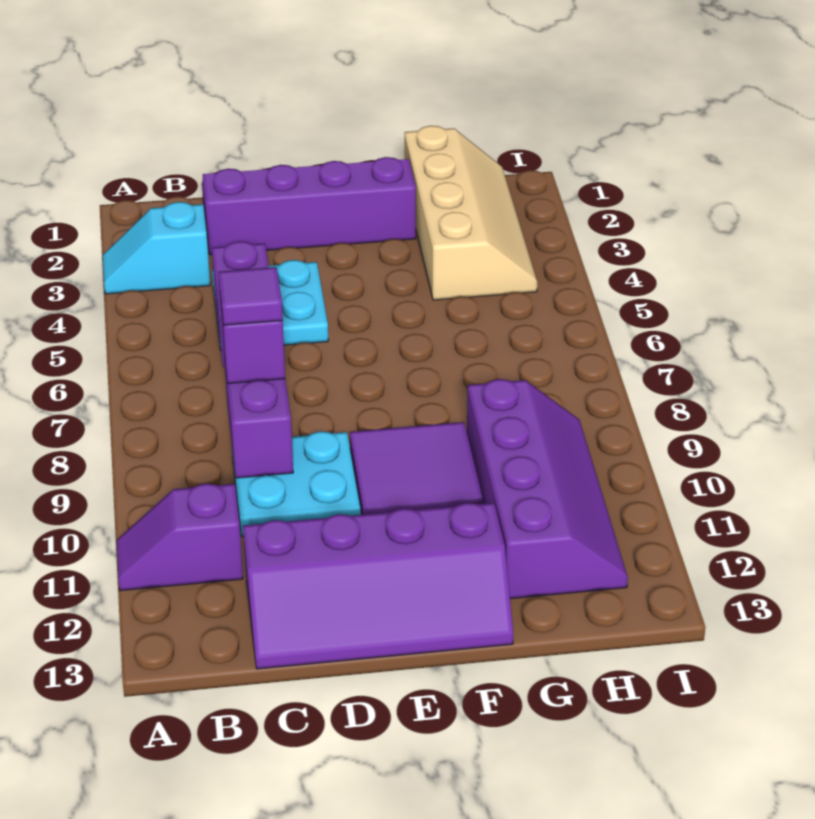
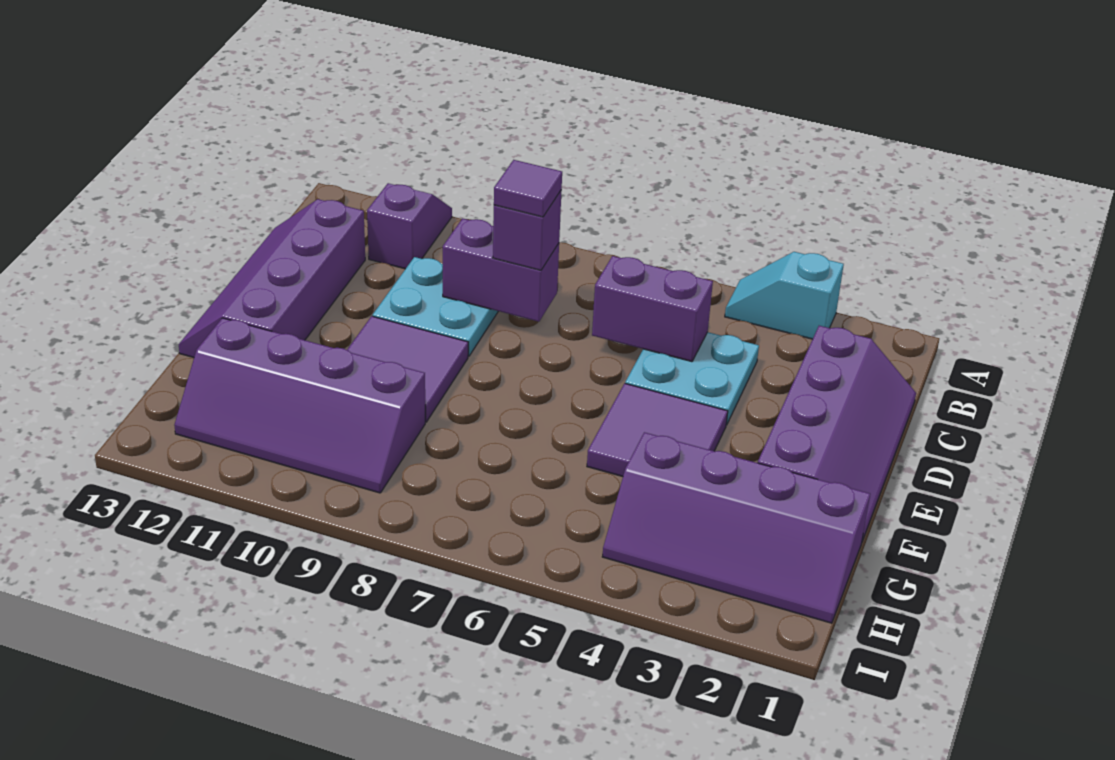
cyan 1x2 slope [103,202,210,294] -> cyan 1x2 slope turned to [725,252,844,339]
none -> purple 2x2 tile [587,383,728,477]
tan 2x4 slope [405,126,537,300] -> purple 2x4 slope [602,432,870,623]

